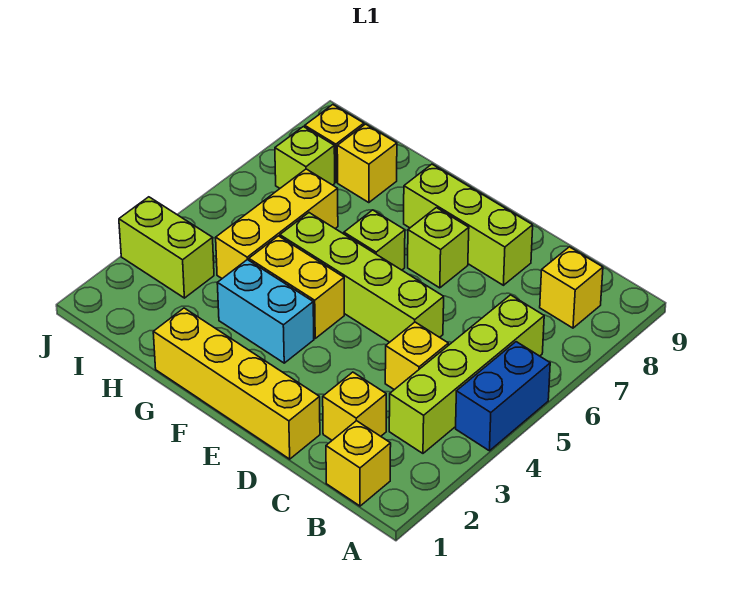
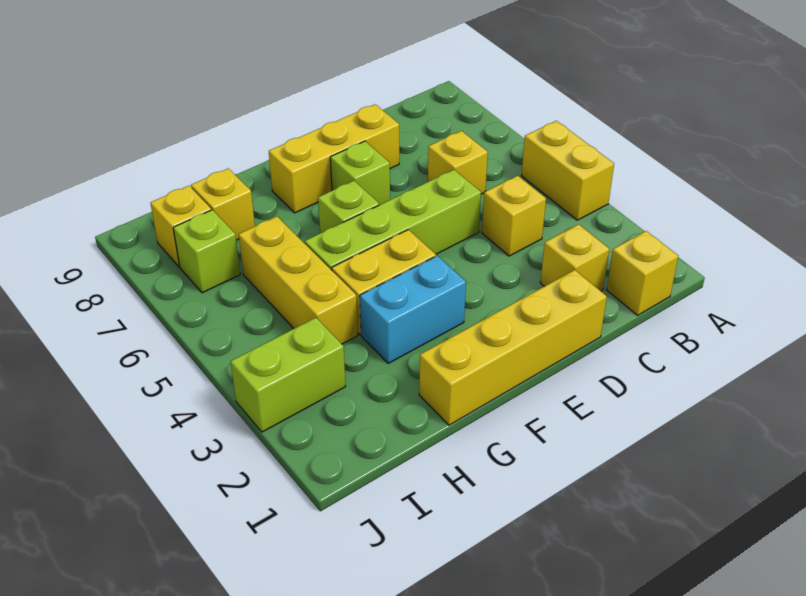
blue 1x2 brick [456,342,550,451] -> yellow 1x2 brick [522,121,614,220]
lime 1x4 brick [389,295,544,453] -> none
yellow 1x1 brick [540,247,603,328] -> yellow 1x1 brick moved to [428,131,488,194]
lime 1x3 brick [404,164,533,285] -> yellow 1x3 brick [269,104,399,213]

